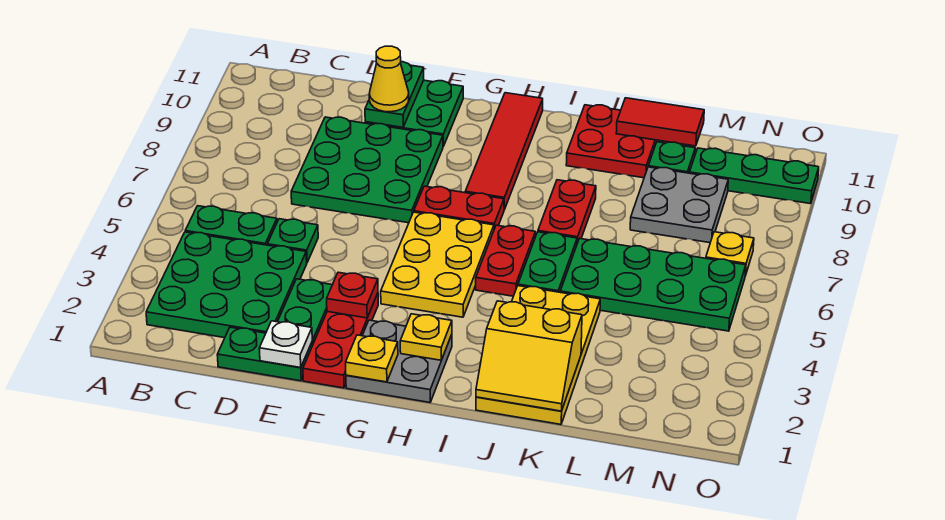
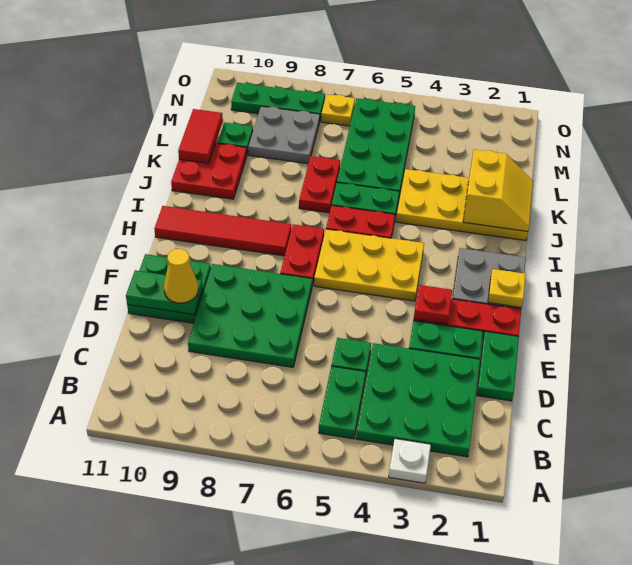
white 1x1 plate [259,321,312,368] -> white 1x1 plate moved to [389,439,431,483]
yellow 1x1 plate [400,314,452,360] -> none
red 1x2 plate [538,180,596,243] -> red 1x2 plate turned to [299,156,340,213]
green 1x3 plate [689,148,819,204] -> green 1x3 plate turned to [231,83,325,119]

